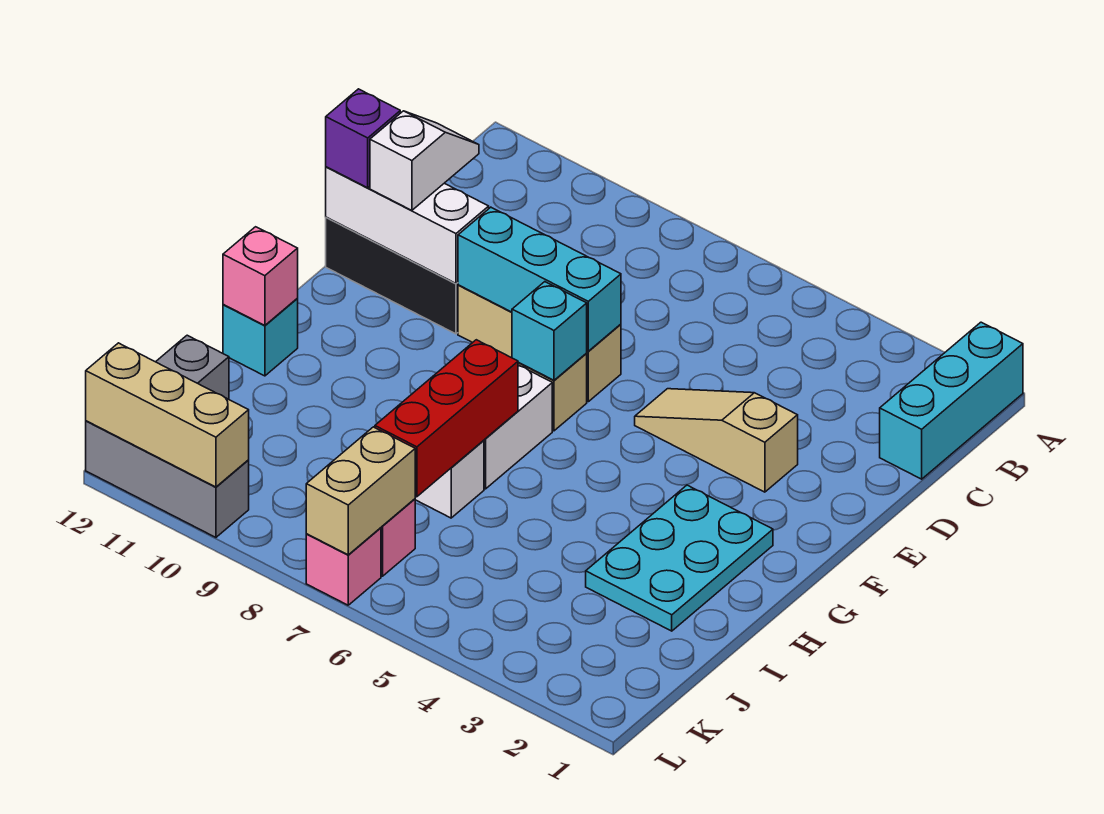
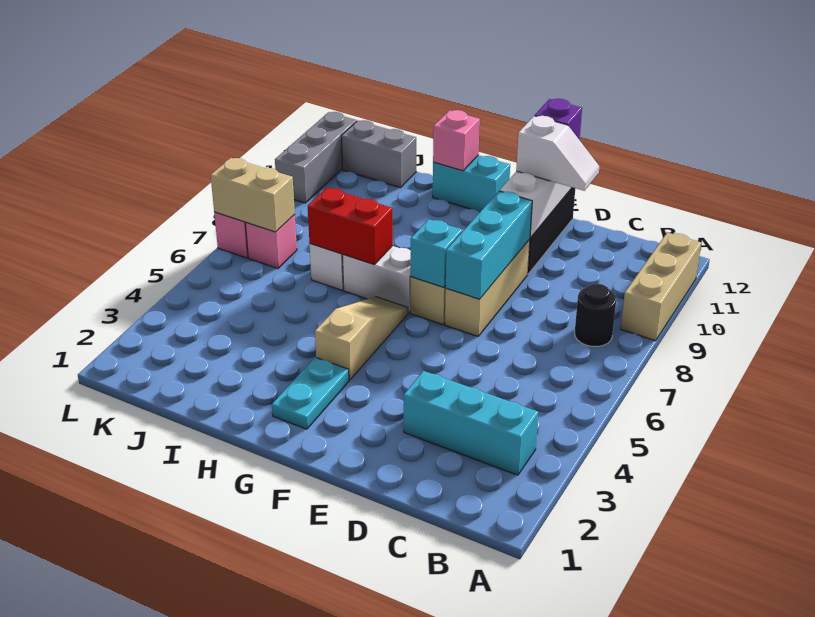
cyan 1x3 brick [880,322,1023,479] -> cyan 1x3 brick moved to [404,371,538,475]
none -> black 1x1 round brick [575,284,616,347]
tan 1x3 slope [635,389,798,492] -> tan 1x3 slope moved to [315,297,408,380]
cyan 2x3 plate [586,485,773,631] -> cyan 1x2 plate [272,357,349,429]
red 1x3 brick [375,340,518,497] -> red 1x2 brick [308,188,393,265]
cyan 1x1 brick [223,299,298,376] -> cyan 1x2 brick [433,155,510,212]
tan 1x3 brick [86,343,249,487] -> tan 1x3 brick moved to [621,232,701,341]

